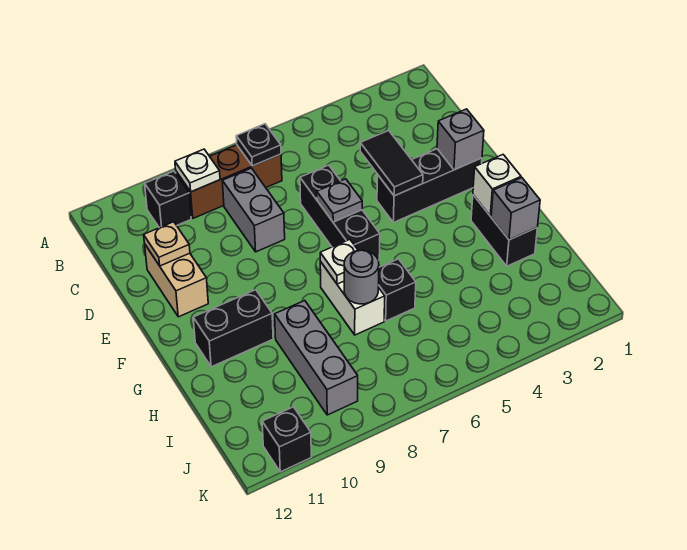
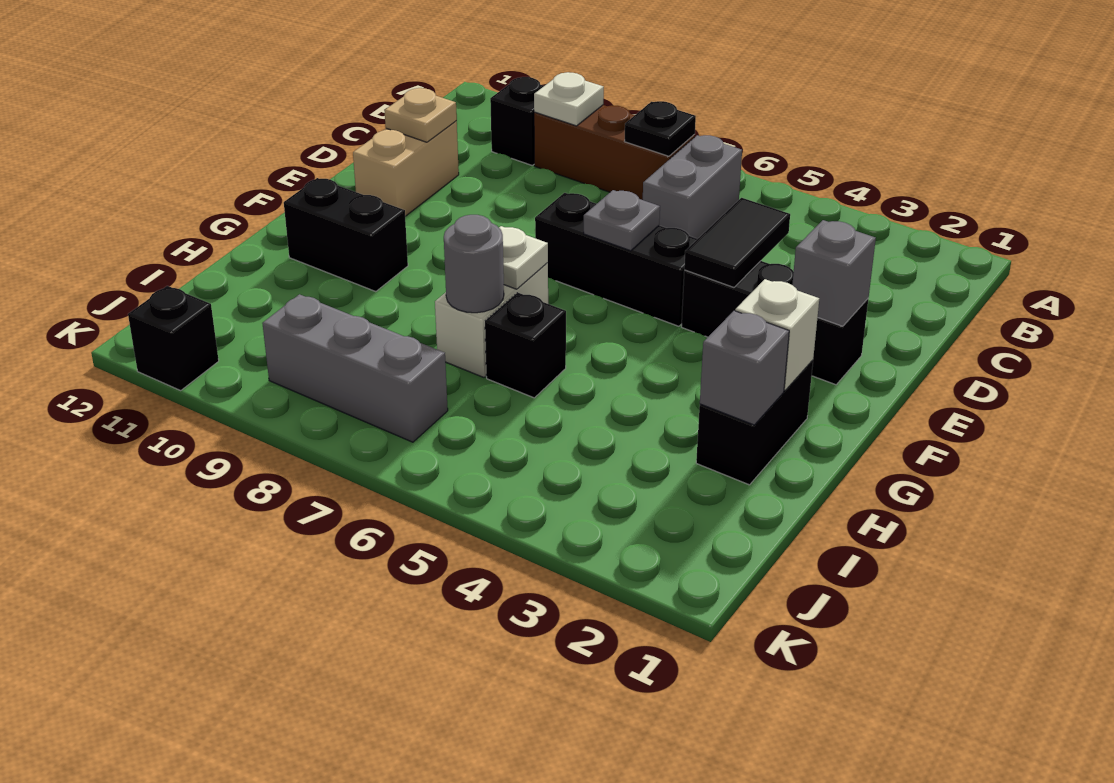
grey 1x2 brick [222,168,285,252] -> grey 1x2 brick moved to [643,135,742,239]
black 1x3 brick [300,165,380,260] -> black 1x3 brick turned to [535,193,697,326]
grey 1x3 brick [275,301,358,415] -> grey 1x3 brick turned to [262,294,448,442]

